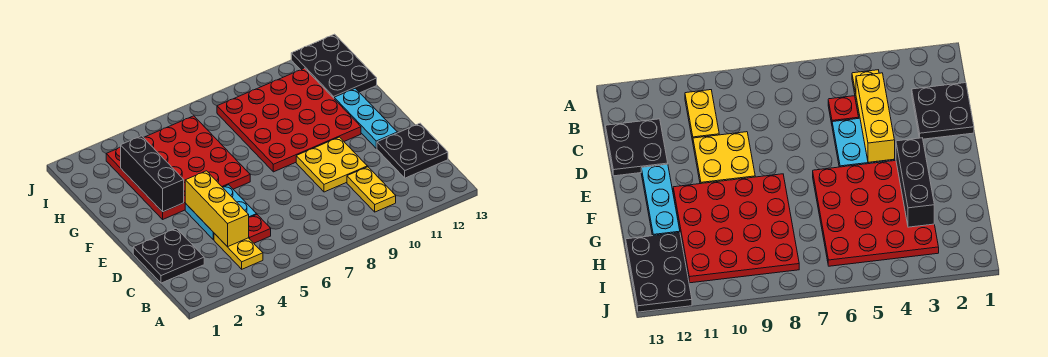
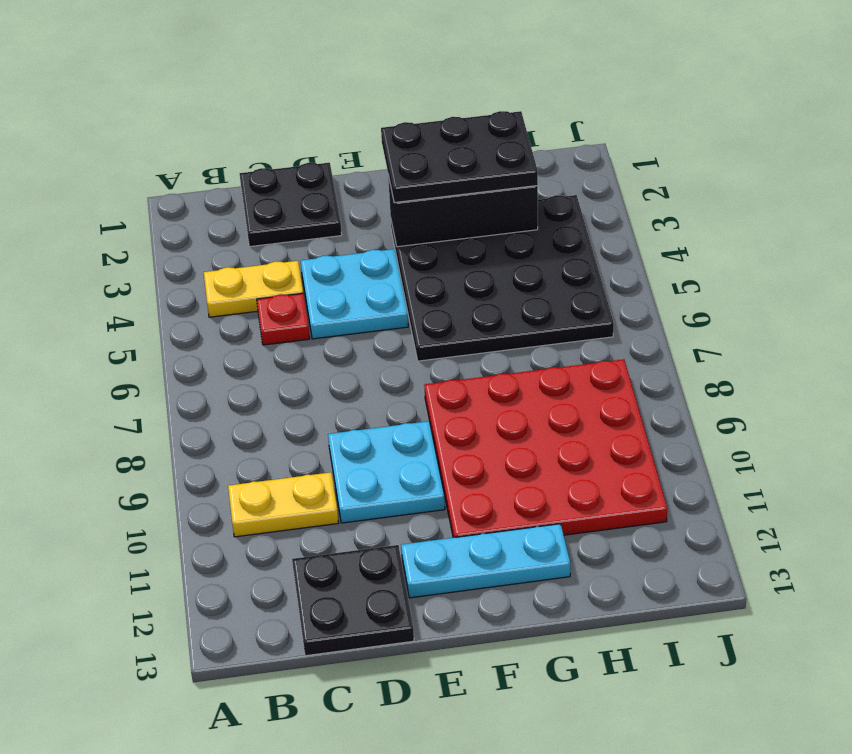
yellow 1x3 brick [185,171,249,247] -> none
yellow 2x2 plate [296,137,367,192] -> cyan 2x2 plate [328,421,445,523]
red 4x4 plate [106,116,250,219] -> black 4x4 plate [391,195,614,361]
black 2x3 plate [291,34,377,98] -> black 2x3 plate moved to [381,111,538,203]

